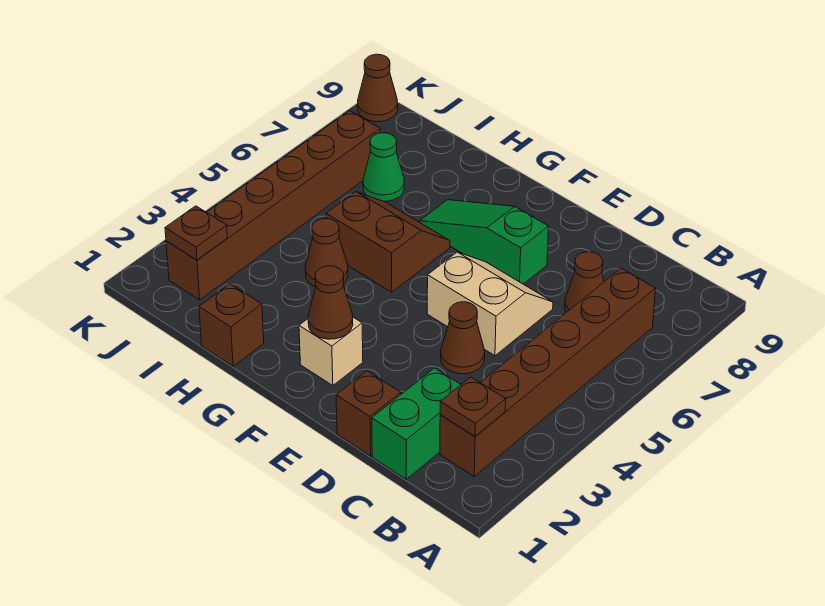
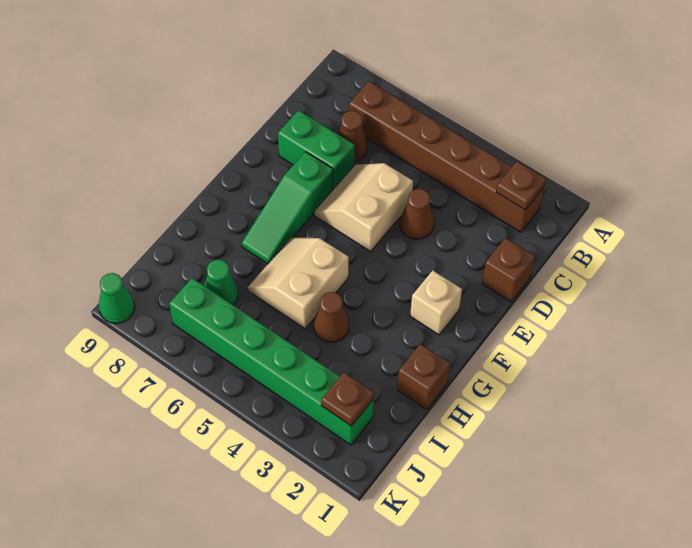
green 1x2 brick [372,368,461,479] -> green 1x2 brick moved to [278,110,354,190]
brown 1x1 cone [308,266,353,339] -> none
brown 2x2 slope [326,192,450,292] -> tan 2x2 slope [248,238,349,329]
brown 1x6 brick [166,111,380,300] -> green 1x6 brick [169,278,374,445]
brown 1x1 cone [358,54,398,122] -> green 1x1 cone [99,273,135,324]

